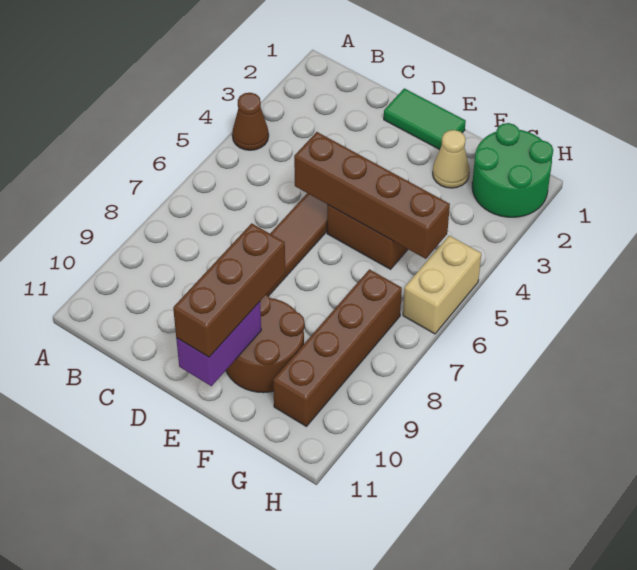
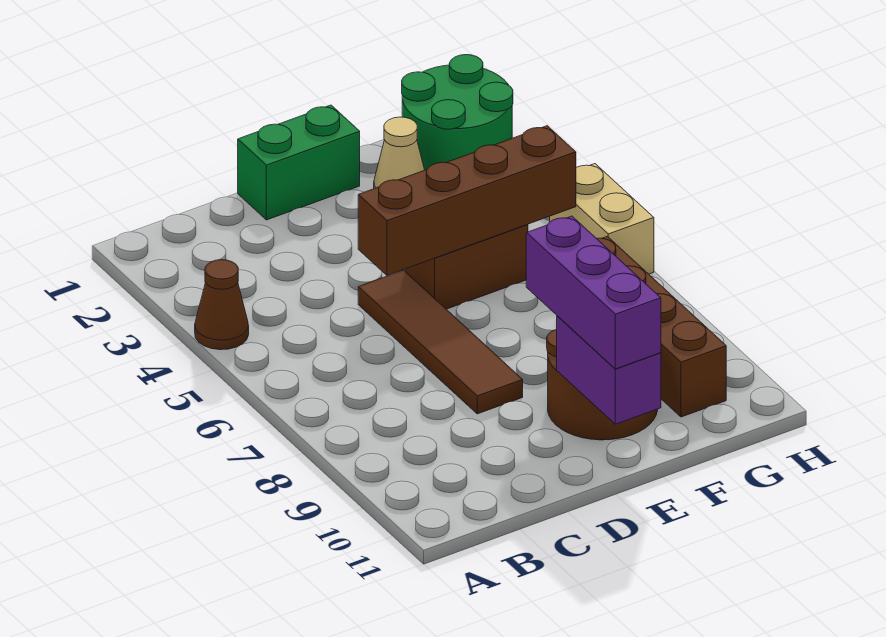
green 1x2 tile [384,88,466,150] -> green 1x2 brick [238,105,360,220]
brown 1x3 brick [173,223,285,357] -> purple 1x3 brick [526,216,661,369]

